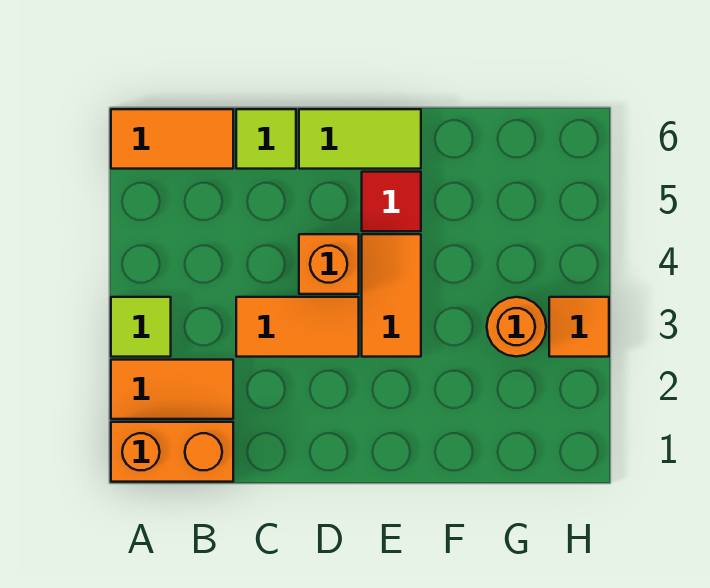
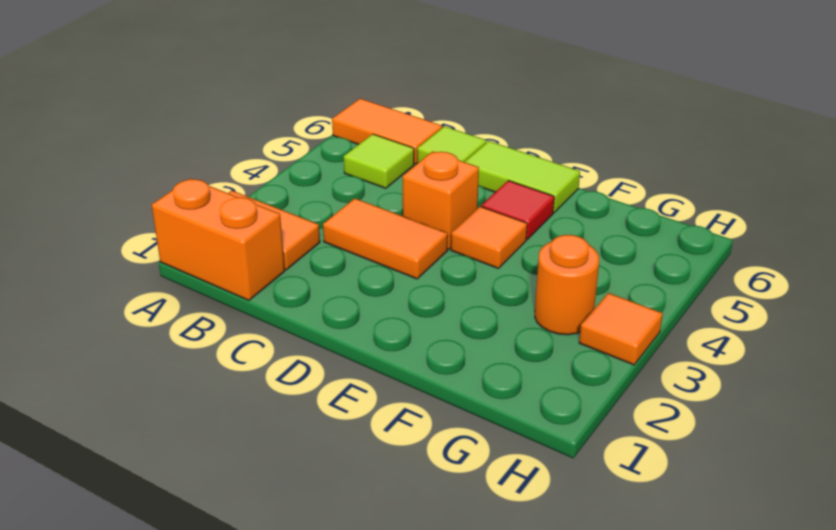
lime 1x1 tile [111,297,171,357] -> lime 1x1 tile moved to [344,134,414,188]
orange 1x2 tile [362,234,421,357] -> orange 1x1 tile [451,207,527,269]

